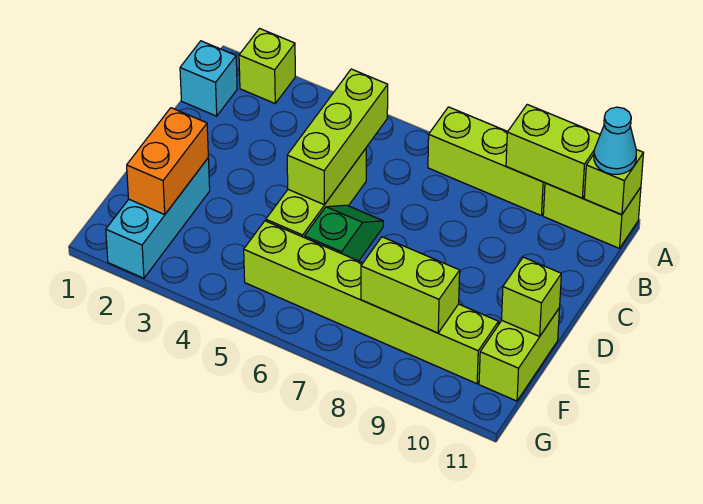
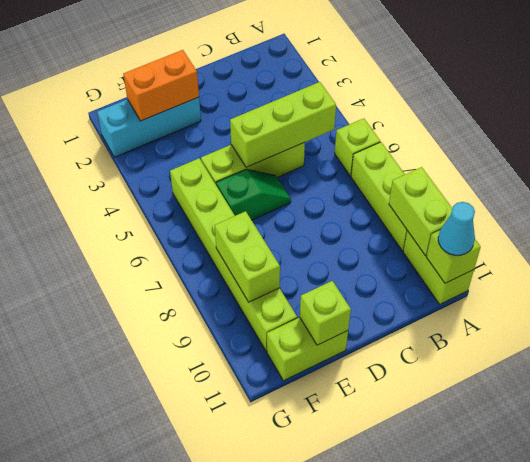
lime 1x1 brick [239,29,295,103] -> lime 1x1 brick moved to [335,118,380,176]
cyan 1x1 brick [180,41,237,116] -> none

